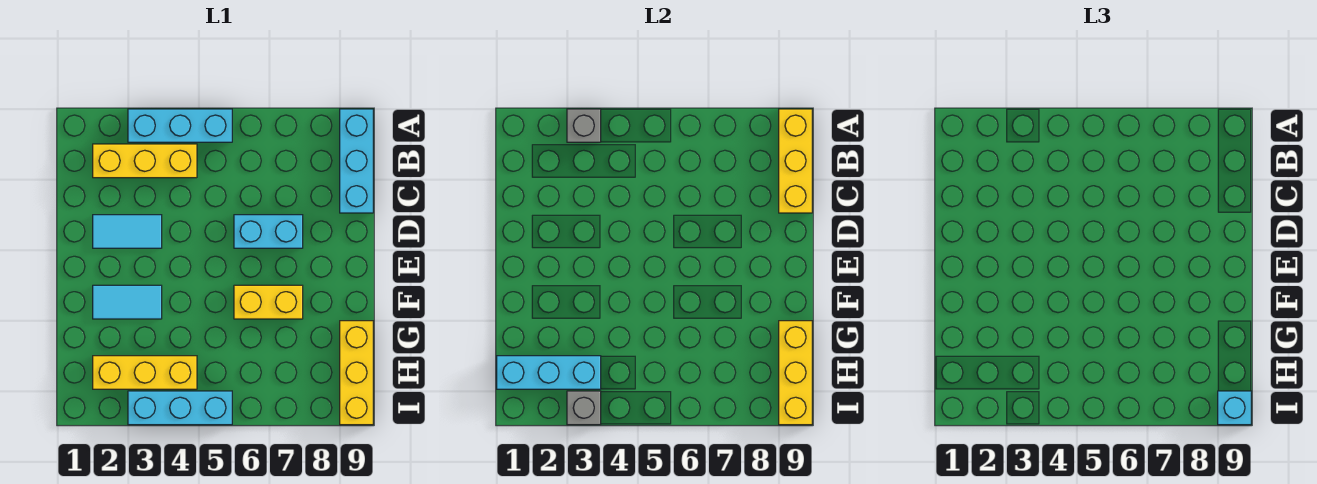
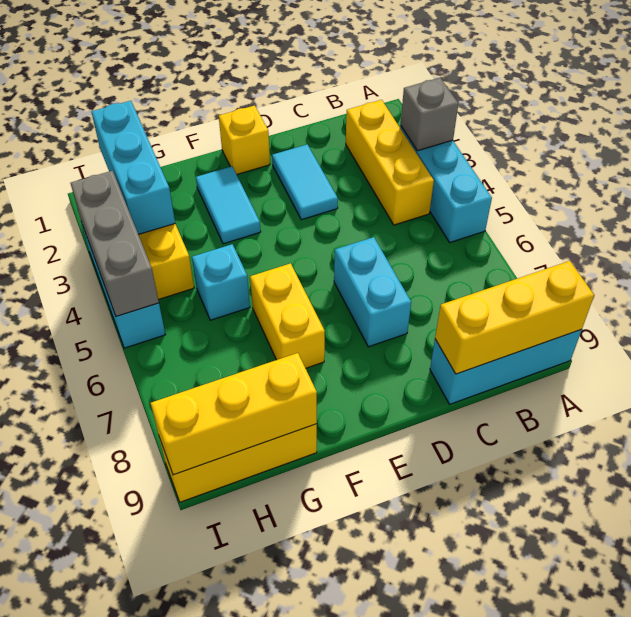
none -> yellow 1x1 brick [219,105,270,174]
grey 1x1 brick [567,391,601,425] -> grey 1x3 brick [70,171,159,316]
cyan 1x1 brick [1218,391,1251,425] -> cyan 1x1 brick moved to [192,244,250,320]

